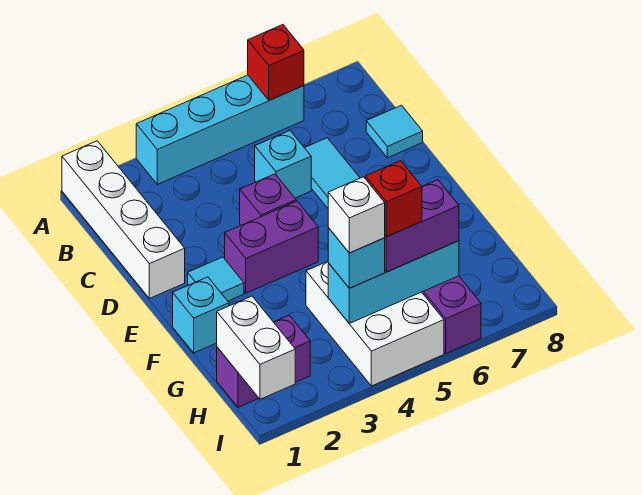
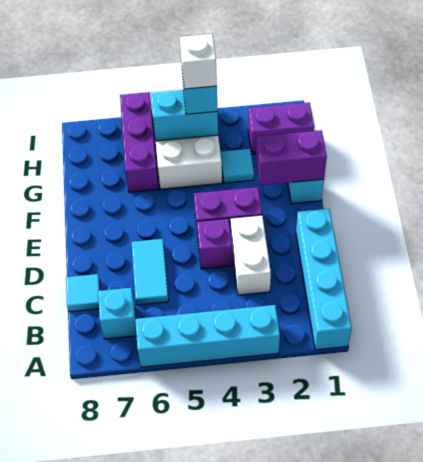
white 1x4 brick [62,141,185,298] -> cyan 1x4 brick [296,209,352,350]
red 1x1 brick [248,25,304,100] -> none
cyan 1x1 brick [255,131,311,198] -> cyan 1x1 brick moved to [98,288,136,339]
cyan 1x1 tile [188,257,244,301] -> cyan 1x1 tile moved to [221,149,254,183]
white 1x2 brick [217,296,295,399] -> white 1x2 brick moved to [230,215,271,295]
cyan 1x3 brick [328,241,459,323] -> cyan 1x2 brick [151,90,218,141]
purple 1x2 brick [385,180,459,272] -> purple 1x2 brick moved to [256,130,327,185]
red 1x1 brick [365,161,422,237] -> none

